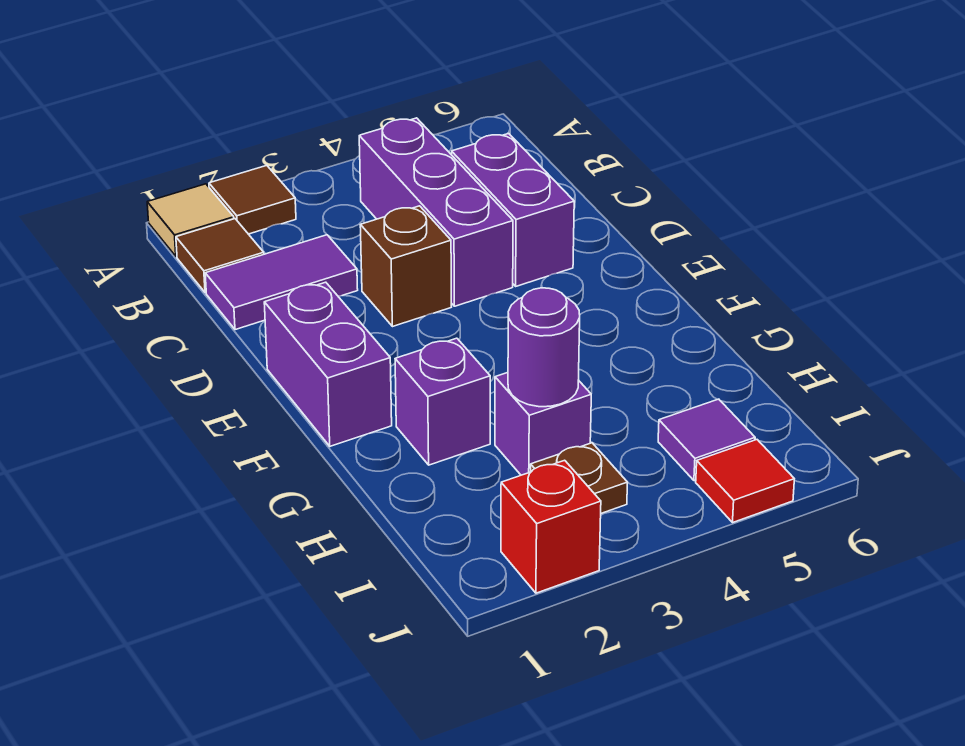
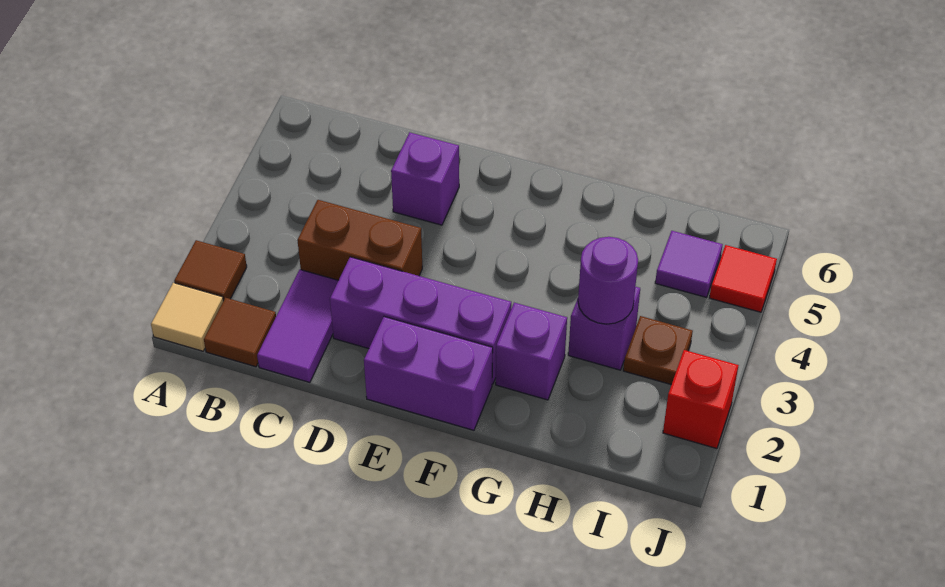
purple 1x3 brick [359,118,513,306] -> purple 1x3 brick moved to [330,257,511,384]
purple 1x2 brick [452,134,574,286] -> purple 1x1 brick [391,132,459,225]
brown 1x1 brick [360,206,451,327] -> brown 1x2 brick [297,200,422,280]

